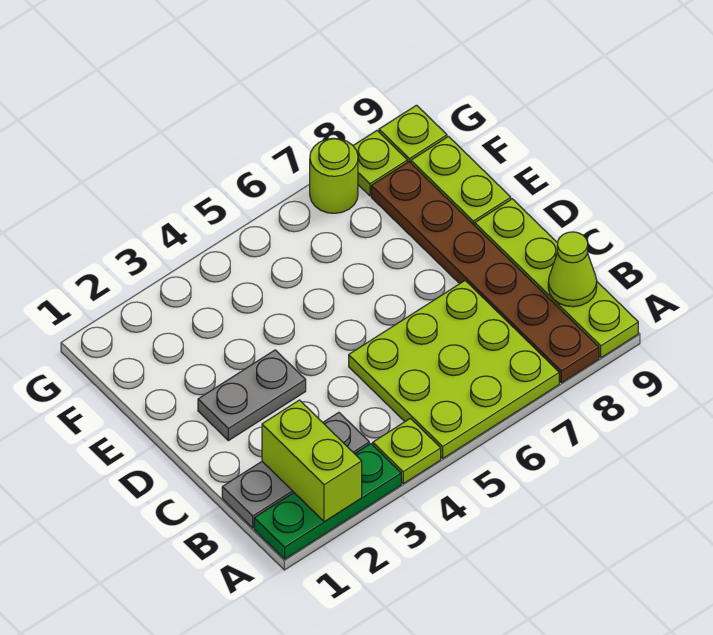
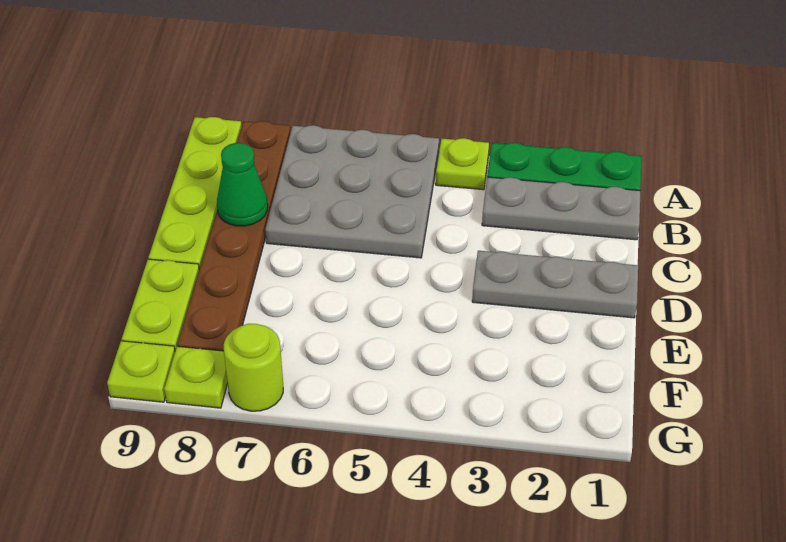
lime 1x2 brick [262,400,362,522] -> none
lime 3x3 plate [349,281,559,458] -> grey 3x3 plate [265,125,439,258]
lime 1x1 cone [548,232,597,307] -> none
none -> green 1x1 cone [217,143,268,226]
grey 1x2 plate [198,350,306,441] -> grey 1x3 plate [472,251,638,318]

